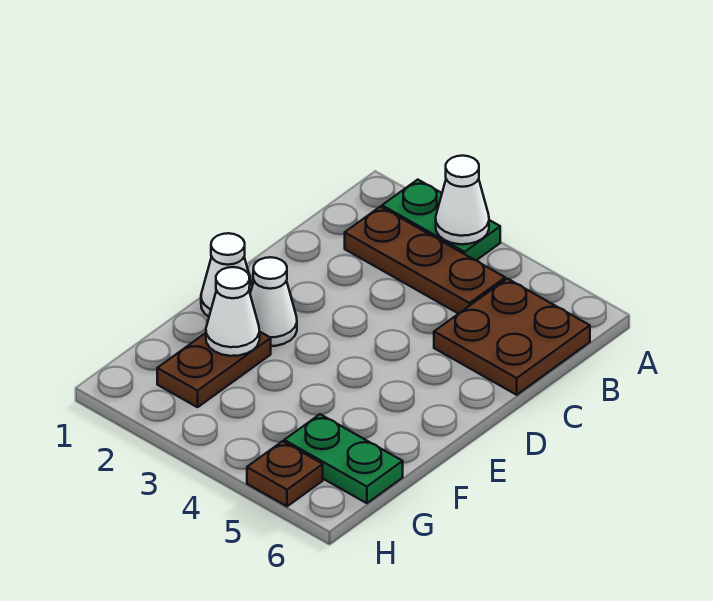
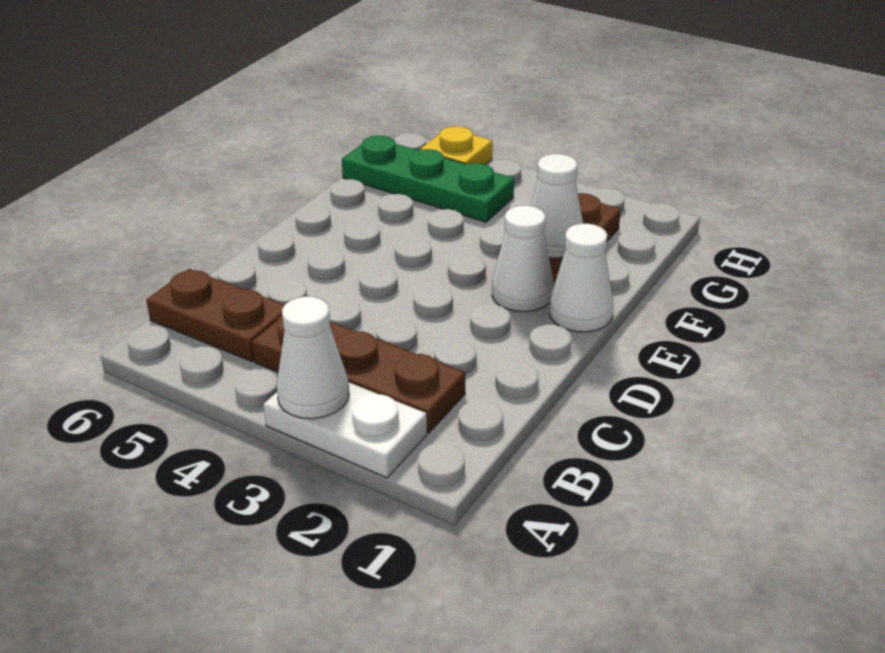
green 1x2 plate [382,180,500,260] -> white 1x2 plate [263,383,427,478]
brown 2x2 plate [434,279,590,395] -> brown 1x2 plate [146,269,285,361]
green 1x2 plate [284,414,403,503] -> green 1x3 plate [342,136,514,222]
brown 1x1 plate [247,441,323,506] -> yellow 1x1 plate [420,126,492,165]

